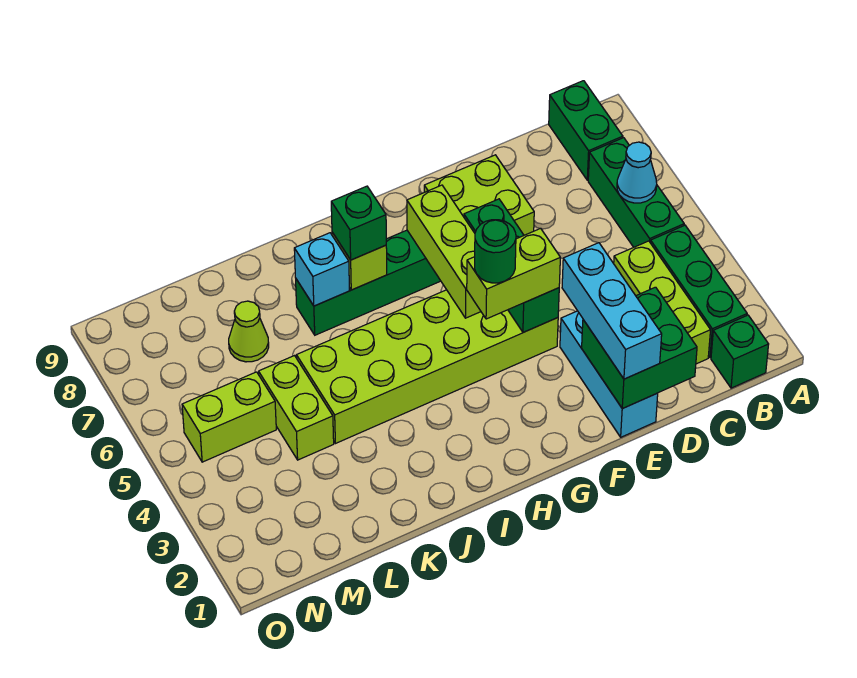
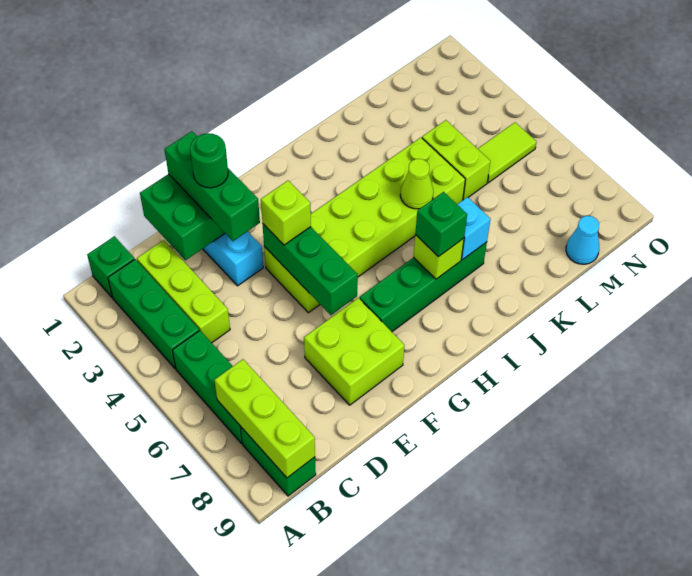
cyan 1x1 cone [617,142,657,203] -> cyan 1x1 cone moved to [566,216,599,264]
cyan 1x3 brick [562,243,662,379] -> green 1x3 brick [164,131,260,241]
lime 1x2 brick [467,228,560,319] -> lime 1x1 brick [261,181,311,245]
green 1x1 round brick [475,220,516,283] -> green 1x1 round brick moved to [190,133,228,188]
lime 1x3 brick [407,185,481,318] -> lime 1x3 brick moved to [215,359,315,478]
lime 1x1 cone [229,301,269,362] -> lime 1x1 cone moved to [400,159,433,209]
lime 1x2 brick [182,372,276,462] -> lime 1x2 tile [478,122,537,183]

